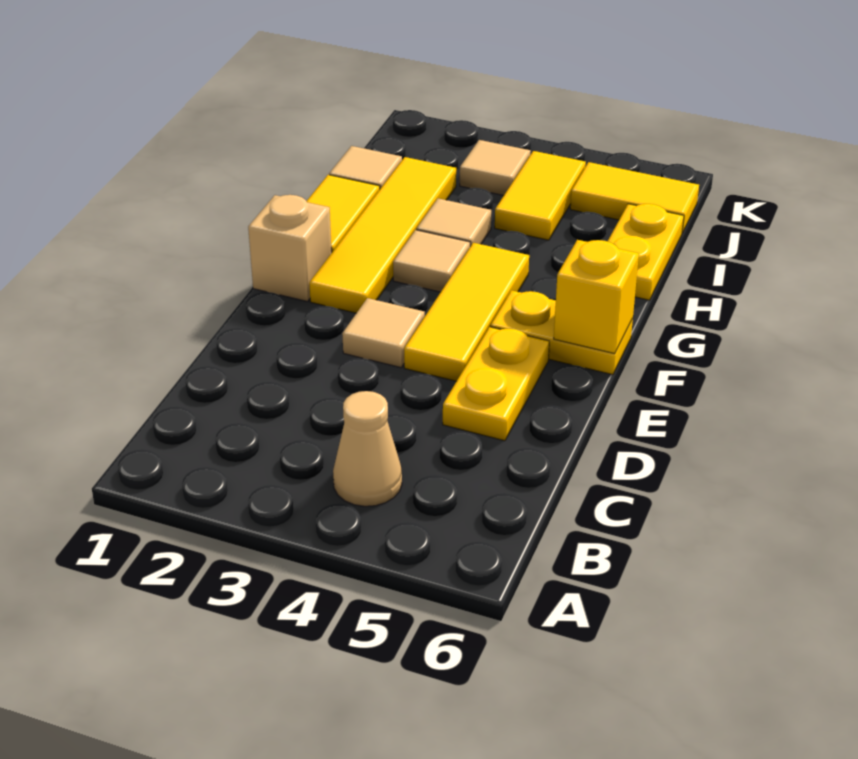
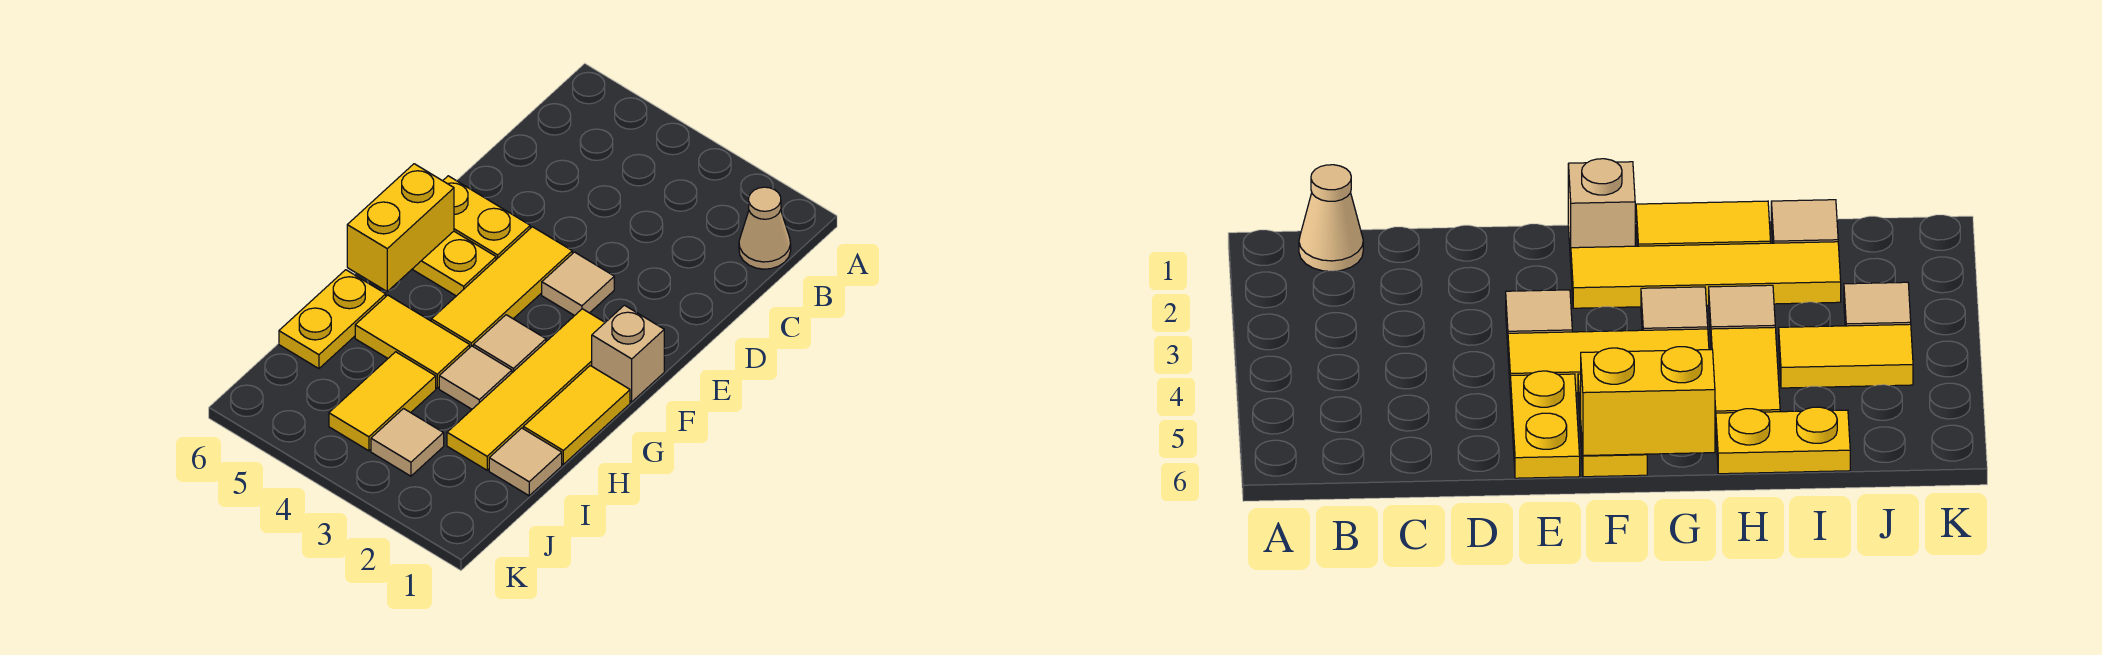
tan 1x1 cone [333,391,402,506] -> tan 1x1 cone moved to [739,187,791,269]
yellow 1x2 plate [443,327,549,441] -> yellow 1x2 plate turned to [443,176,530,259]
yellow 1x1 brick [554,240,639,354] -> yellow 1x2 brick [347,164,454,291]
yellow 1x2 tile [570,162,699,233] -> yellow 1x2 tile moved to [355,295,470,388]

